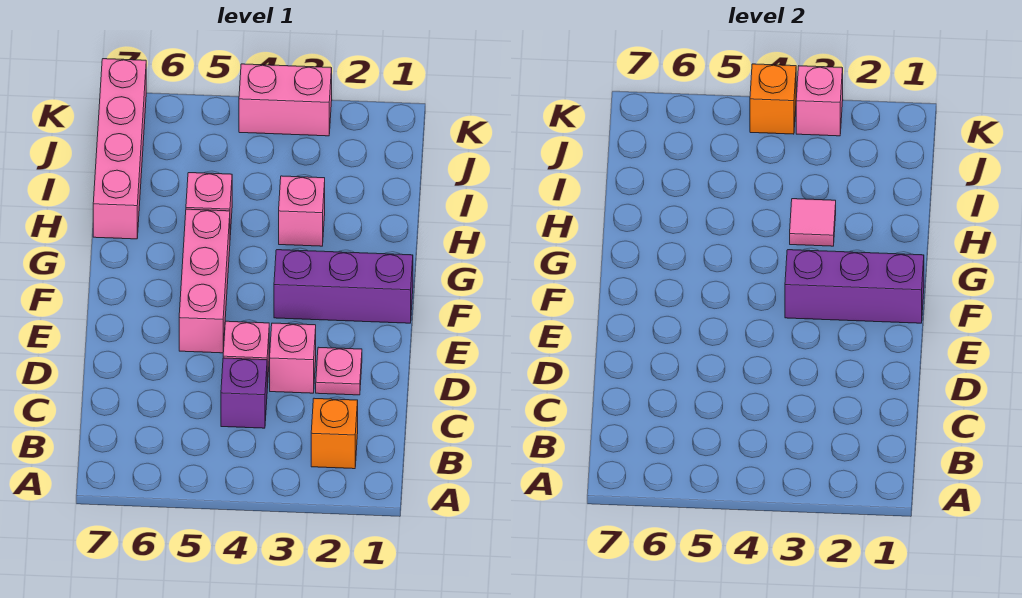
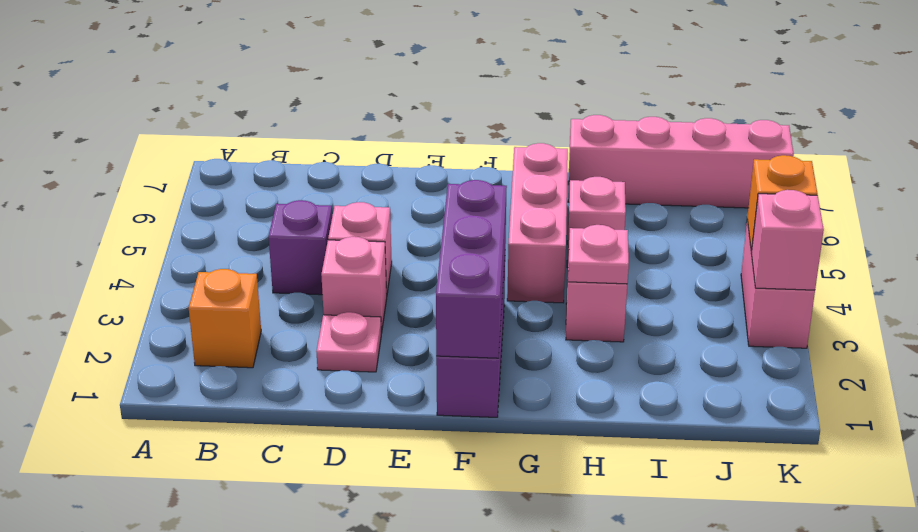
pink 1x3 brick [179,209,230,353] -> pink 1x3 brick turned to [507,143,568,303]
pink 1x1 tile [790,199,836,246] -> pink 1x1 plate [568,225,629,284]

